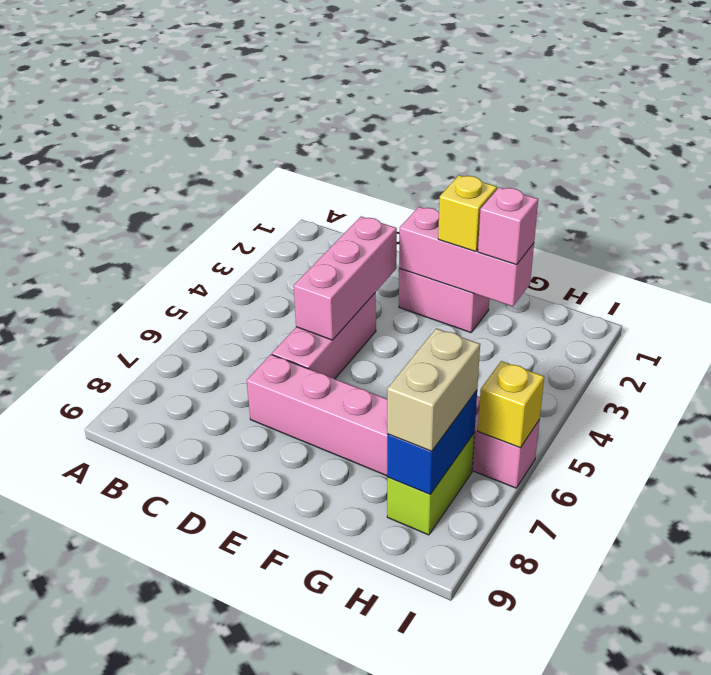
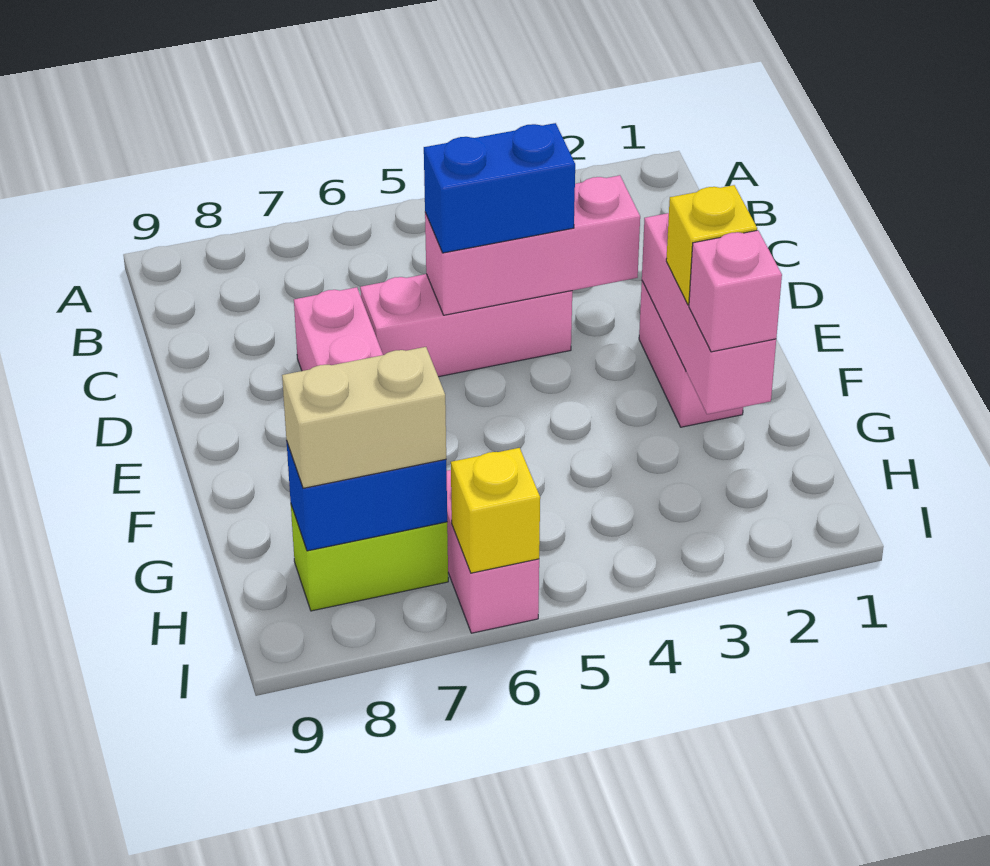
none -> blue 1x2 brick [424,123,575,253]

